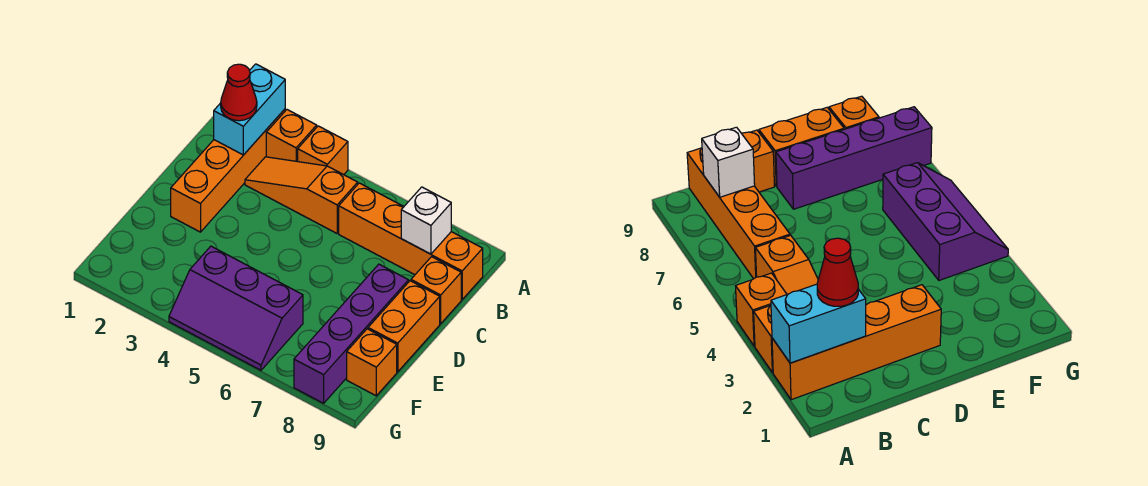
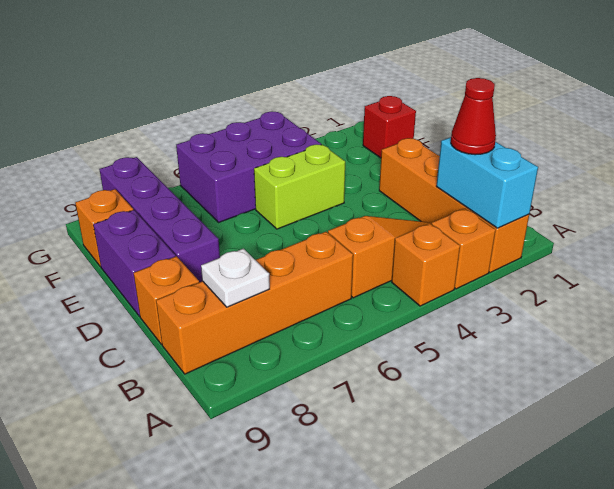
white 1x1 brick [401,187,451,254] -> white 1x1 plate [201,249,270,307]
orange 1x2 brick [368,281,440,372] -> purple 1x2 brick [93,210,176,316]
none -> lime 1x2 brick [254,144,345,229]
none -> red 1x1 brick [363,96,416,158]
purple 2x3 slope [169,246,303,370] -> purple 2x3 brick [176,111,321,222]

